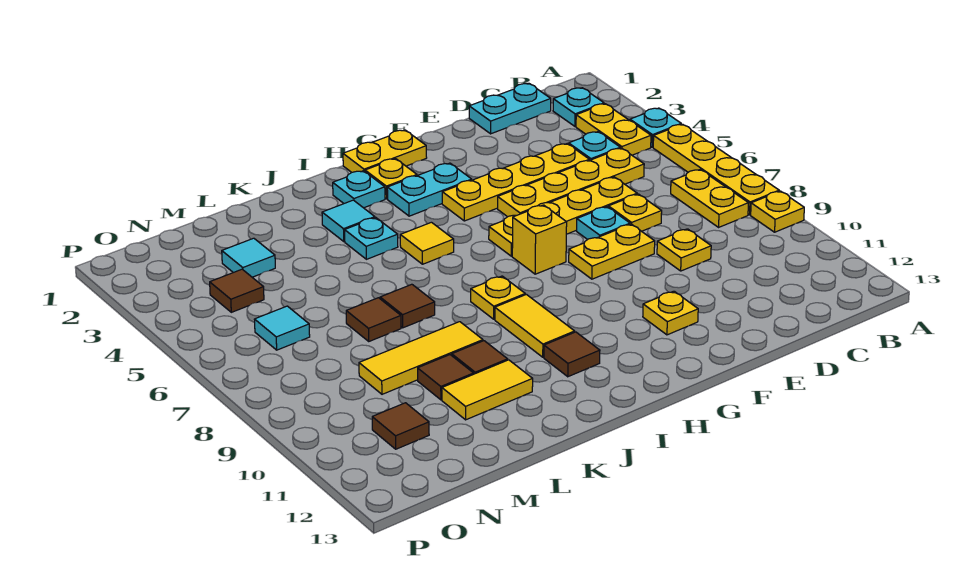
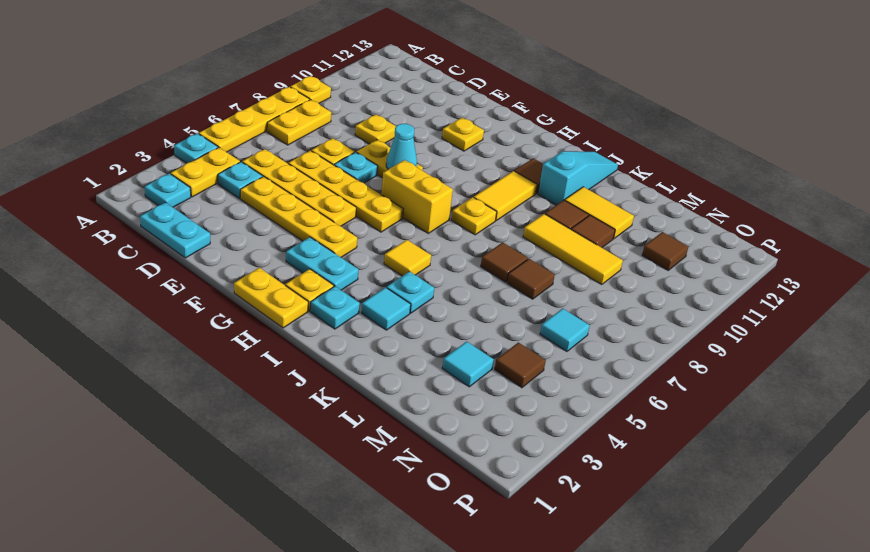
none -> cyan 1x1 cone [386,124,417,169]
yellow 1x1 brick [512,205,567,274] -> yellow 1x2 brick [381,160,453,233]
none -> cyan 1x3 slope [538,151,618,205]

